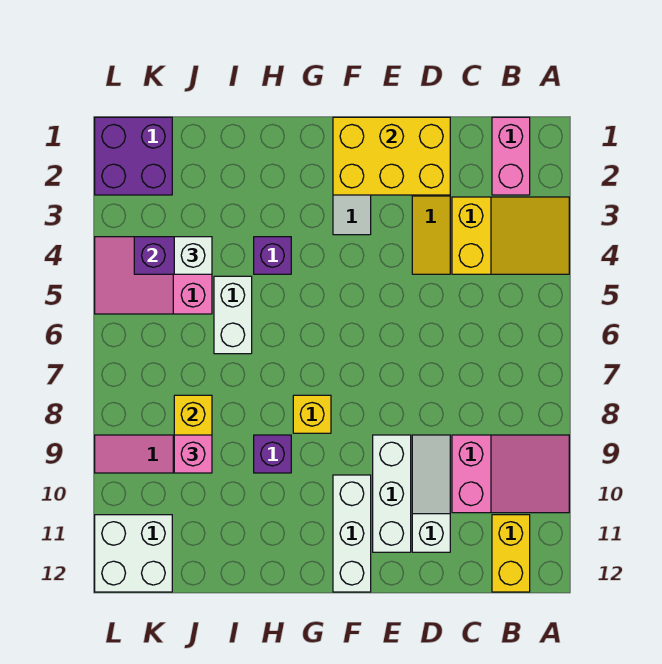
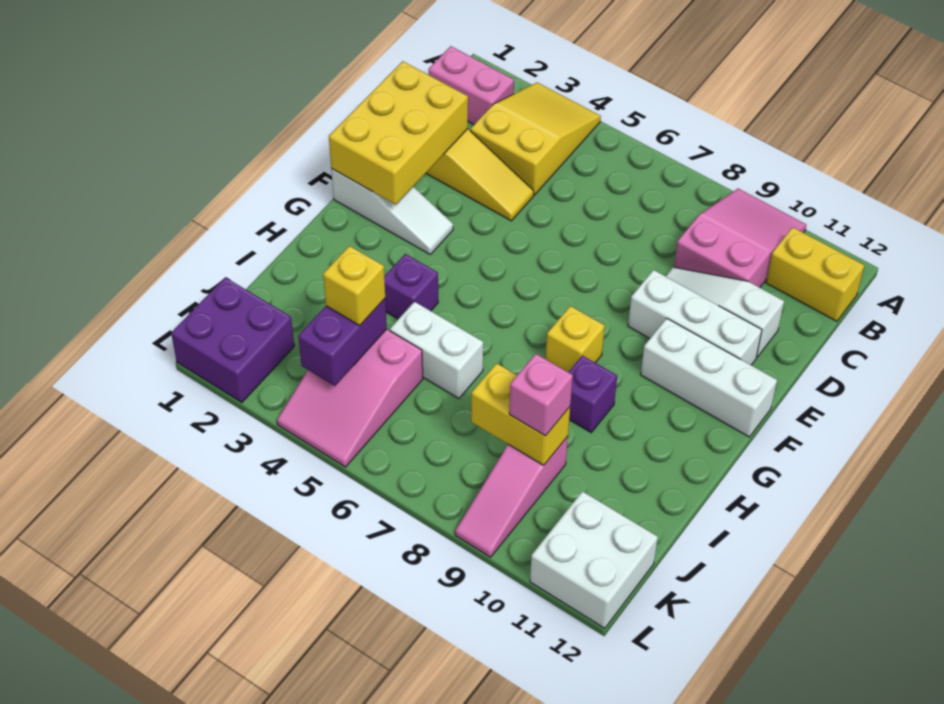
white 1x1 brick [174,237,212,274] -> yellow 1x1 brick [323,246,385,325]

